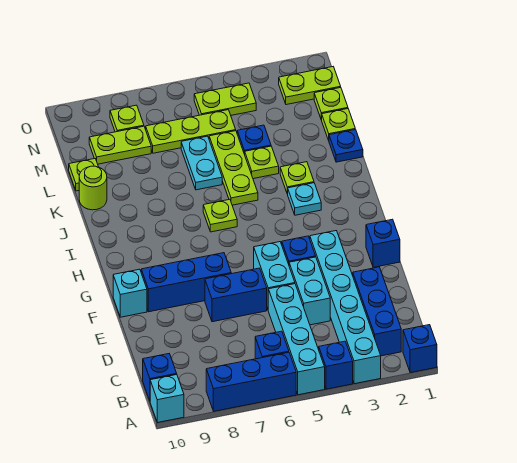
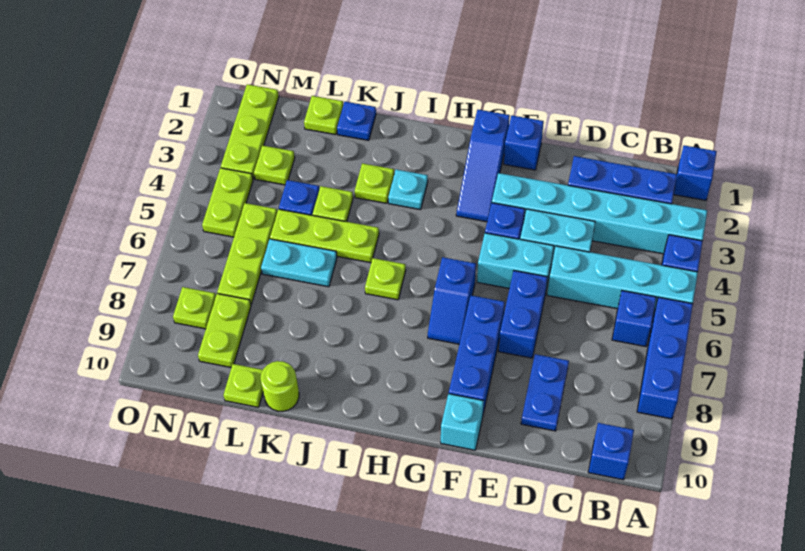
cyan 1x1 brick [150,375,184,423] -> none
none -> blue 1x2 plate [521,354,569,431]
none -> blue 1x3 slope [456,110,510,222]
none -> blue 1x2 slope [428,257,476,344]
lime 1x1 plate [314,88,348,120] -> lime 1x1 plate moved to [254,146,295,185]
lime 1x2 plate [279,67,341,105] -> lime 1x3 plate [221,84,279,179]

